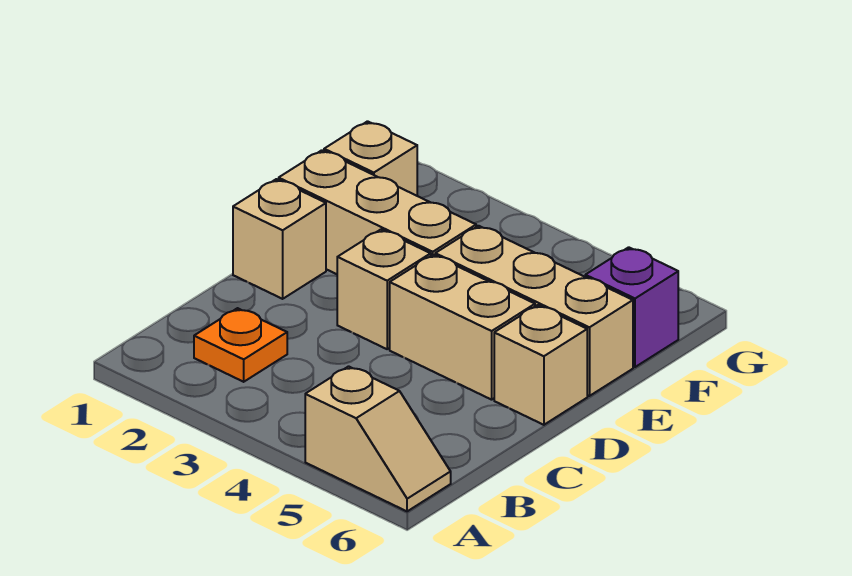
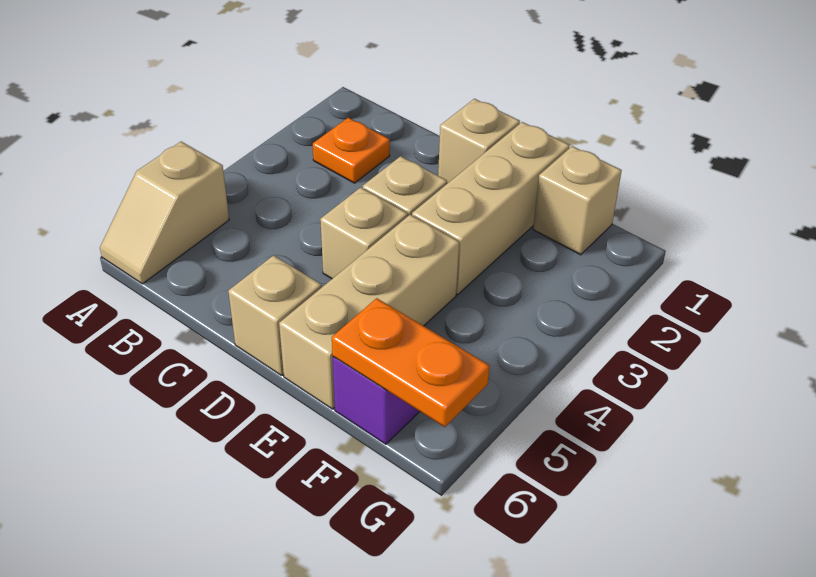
tan 1x2 brick [390,255,535,400] -> tan 1x1 brick [320,187,408,279]
none -> orange 1x2 plate [332,298,490,427]

